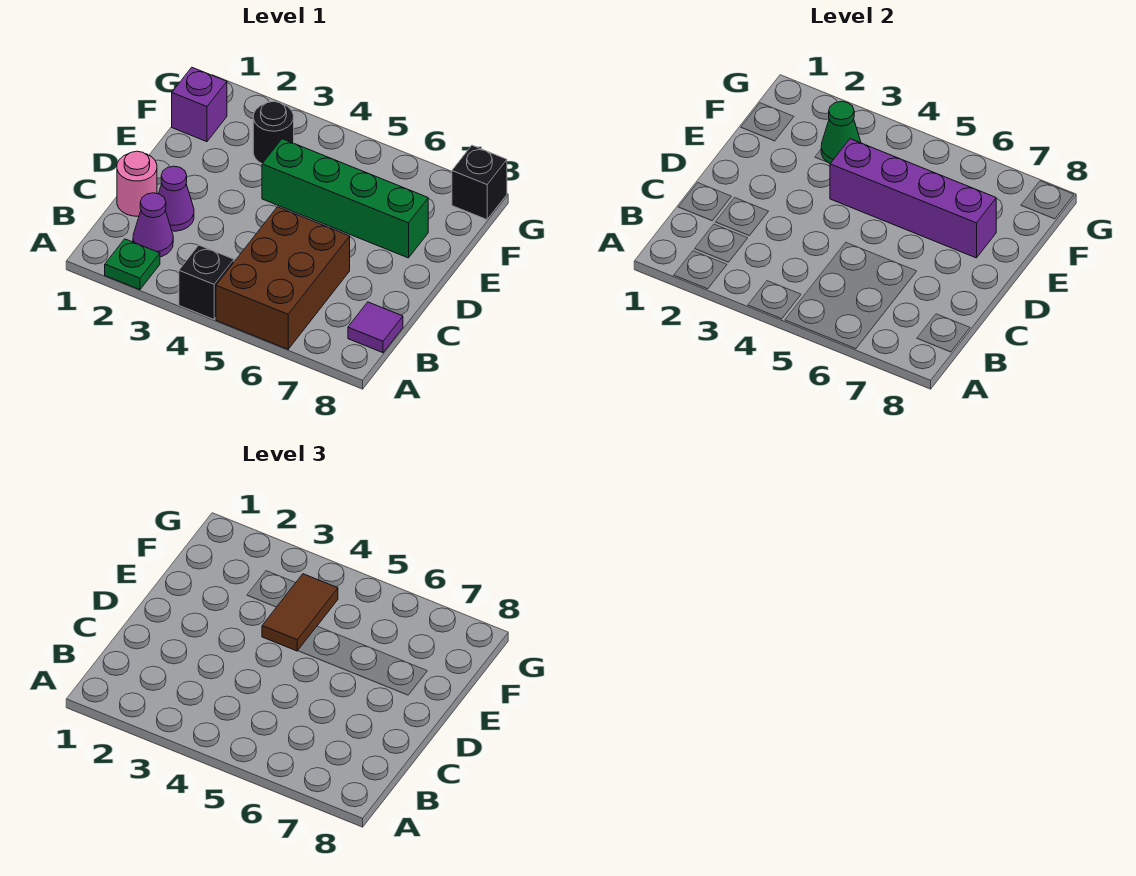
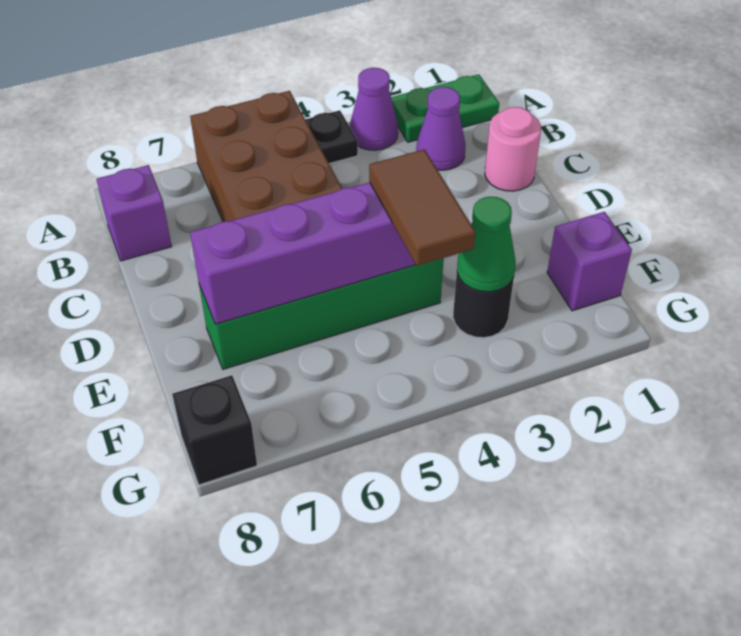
green 1x1 plate [105,239,160,290] -> green 1x2 plate [391,74,499,142]
black 1x1 brick [179,245,234,319] -> black 1x1 plate [305,110,358,164]
purple 1x1 tile [348,302,403,353] -> purple 1x1 brick [96,165,172,261]
purple 1x1 cone [159,166,194,231] -> purple 1x1 cone moved to [350,68,398,150]

